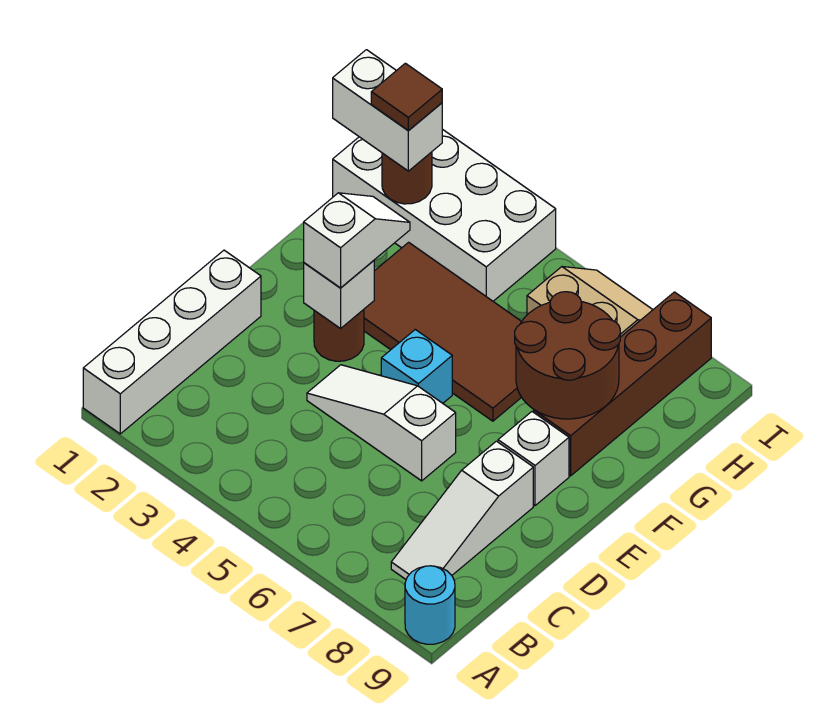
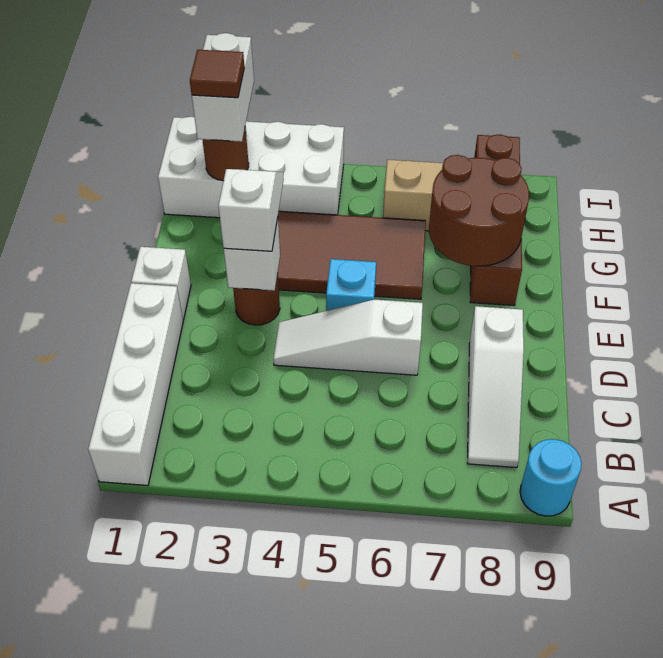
white 1x1 brick [498,412,569,506] -> white 1x1 brick moved to [131,247,191,320]
white 1x2 brick [333,50,442,171] -> white 1x2 brick turned to [192,33,254,142]

